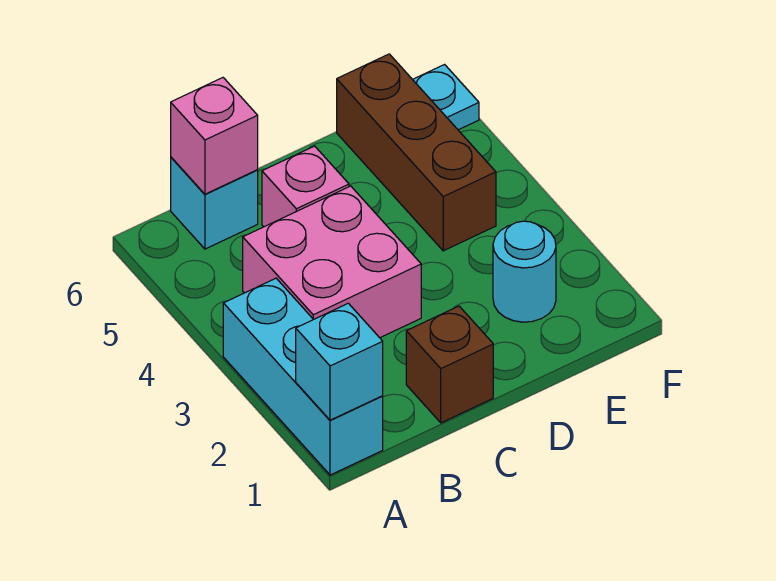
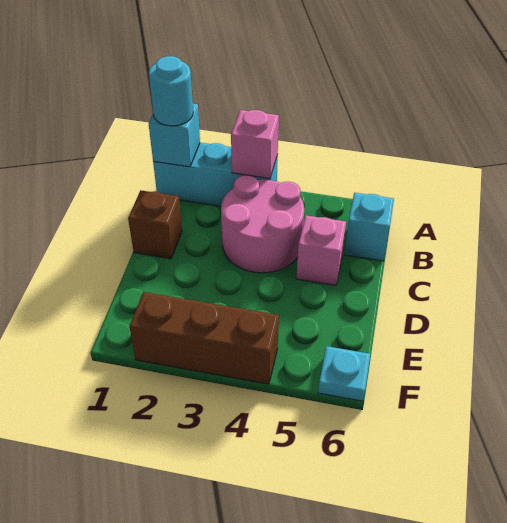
pink 2x2 brick [243,186,421,338] -> pink 2x2 round brick [221,176,304,273]
pink 1x1 brick [171,78,258,194] -> pink 1x1 brick moved to [231,110,279,178]
cyan 1x1 round brick [493,221,556,322] -> cyan 1x1 round brick moved to [149,56,193,126]
brown 1x3 brick [337,54,496,251] -> brown 1x3 brick moved to [129,292,279,384]

